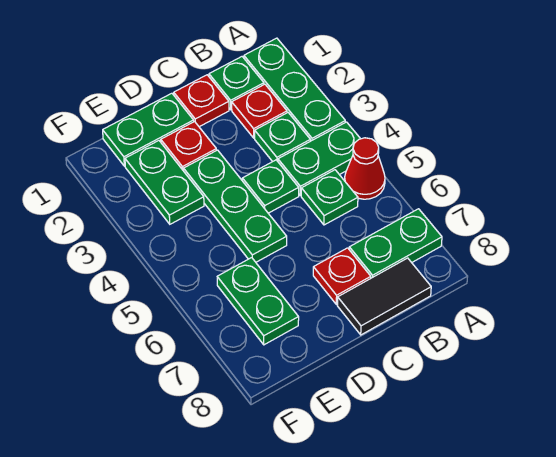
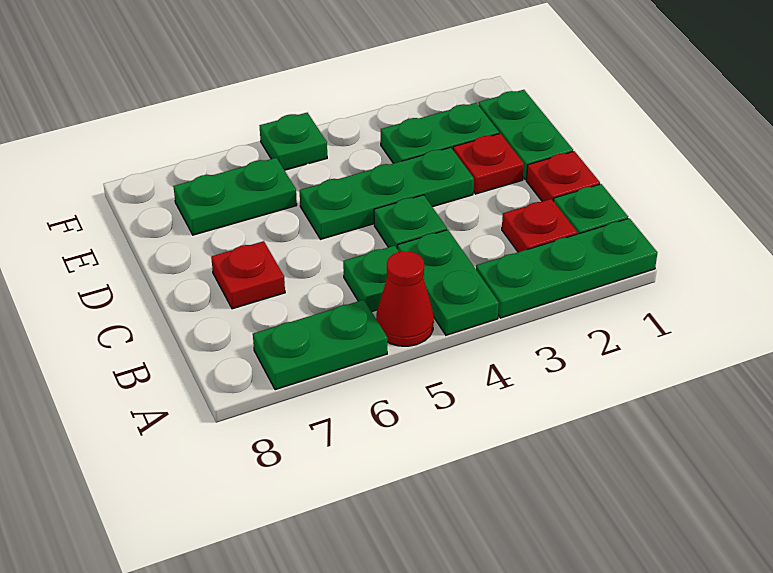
green 1x2 plate [349,209,442,278] -> green 1x2 plate turned to [253,300,387,390]
green 1x1 plate [255,113,310,162] -> green 1x1 plate moved to [260,113,327,170]
black 1x2 tile [338,258,431,335] -> none

